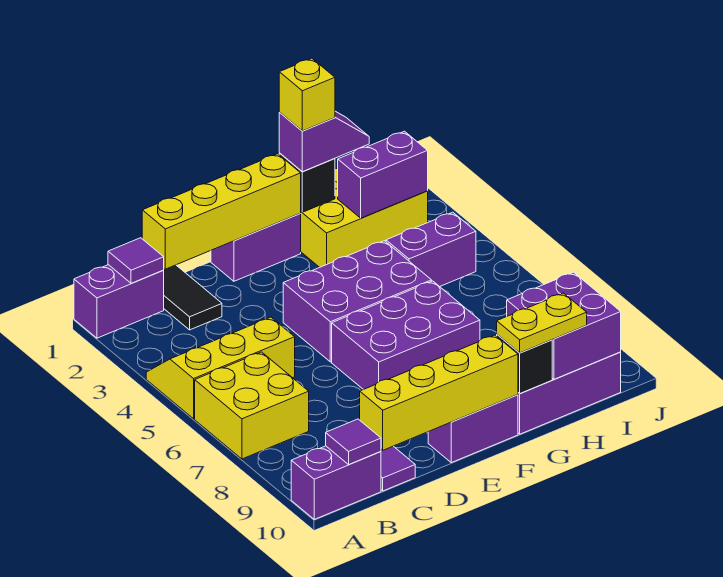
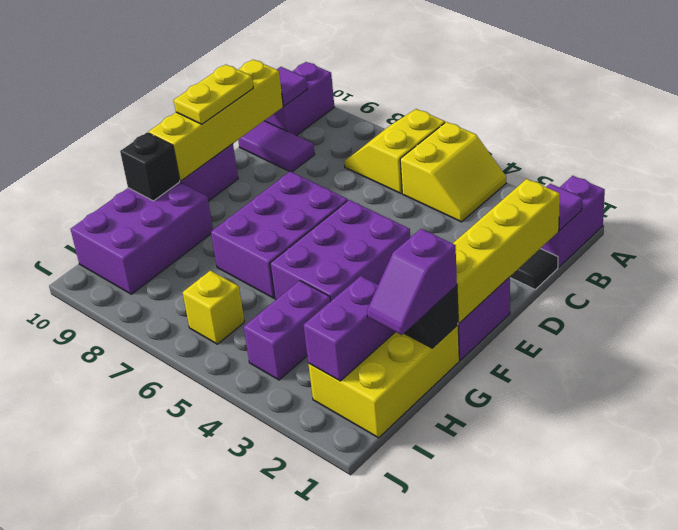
yellow 2x3 slope [146,317,295,419] -> yellow 2x2 slope [400,122,506,222]
yellow 2x2 brick [195,352,309,459] -> yellow 2x2 slope [344,109,445,193]
yellow 1x1 brick [279,58,335,131] -> yellow 1x1 brick moved to [183,271,245,344]
yellow 1x2 plate [497,293,587,353] -> yellow 1x2 plate moved to [174,64,253,124]
purple 2x2 brick [507,272,621,379] -> none

